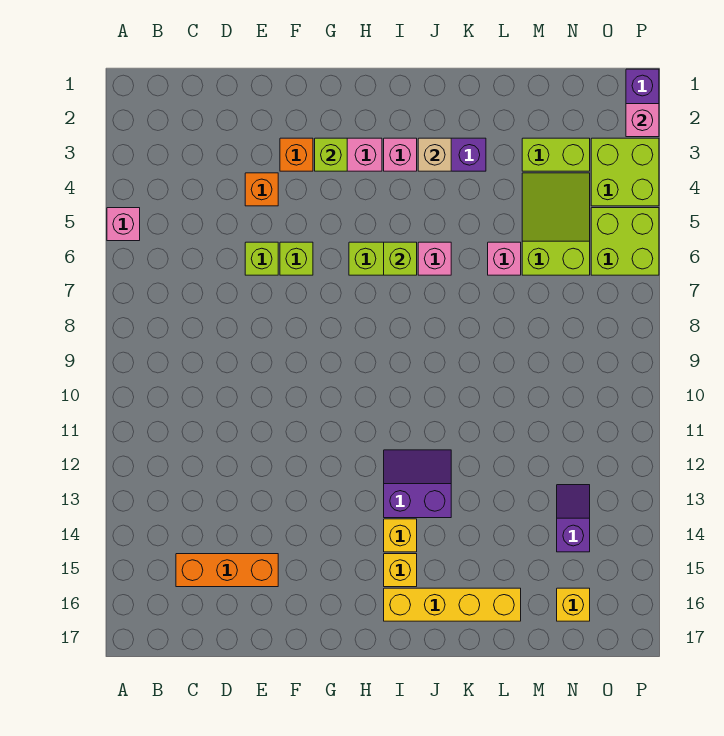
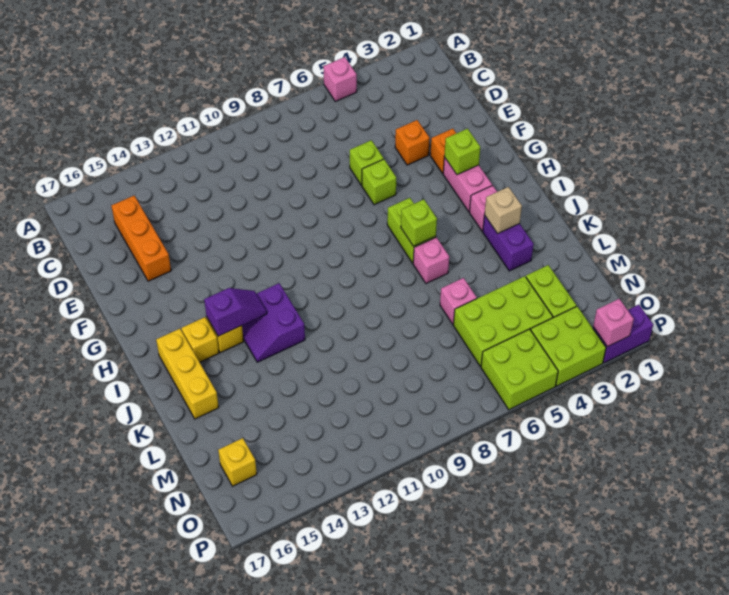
purple 2x2 slope [384,450,451,518] -> purple 2x2 slope turned to [242,283,305,362]
yellow 1x4 brick [384,588,521,621] -> yellow 1x3 brick [156,329,219,419]
lime 2x3 slope [522,173,590,275] -> lime 2x3 brick [453,276,553,367]
purple 1x2 slope [557,485,590,552] -> purple 1x2 slope moved to [204,288,267,336]

